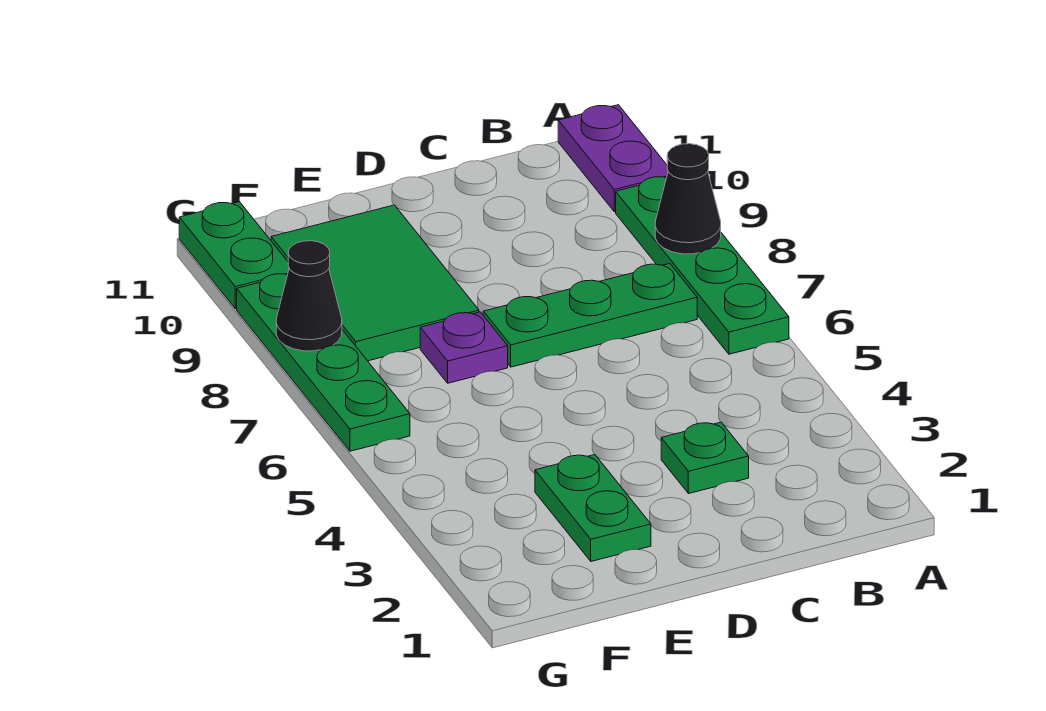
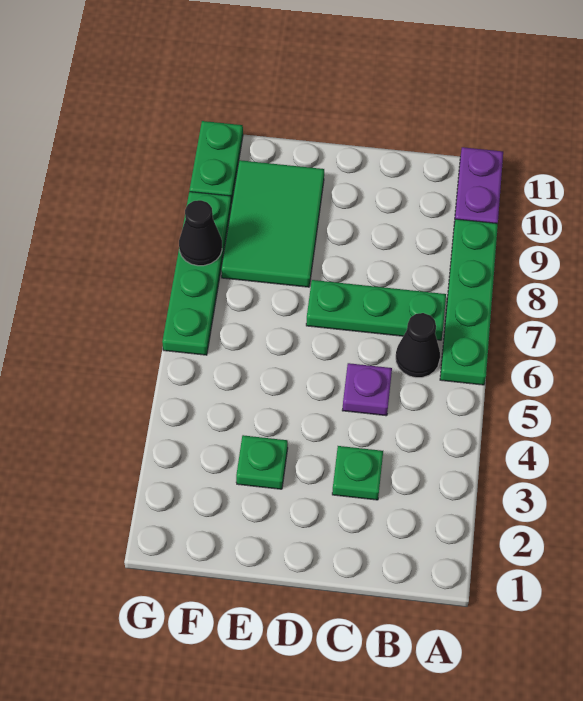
black 1x1 cone [655,144,721,254] -> black 1x1 cone moved to [396,313,440,378]
green 1x2 plate [535,455,651,561] -> green 1x1 plate [236,435,288,489]
purple 1x1 plate [420,312,508,383] -> purple 1x1 plate moved to [342,363,392,416]

